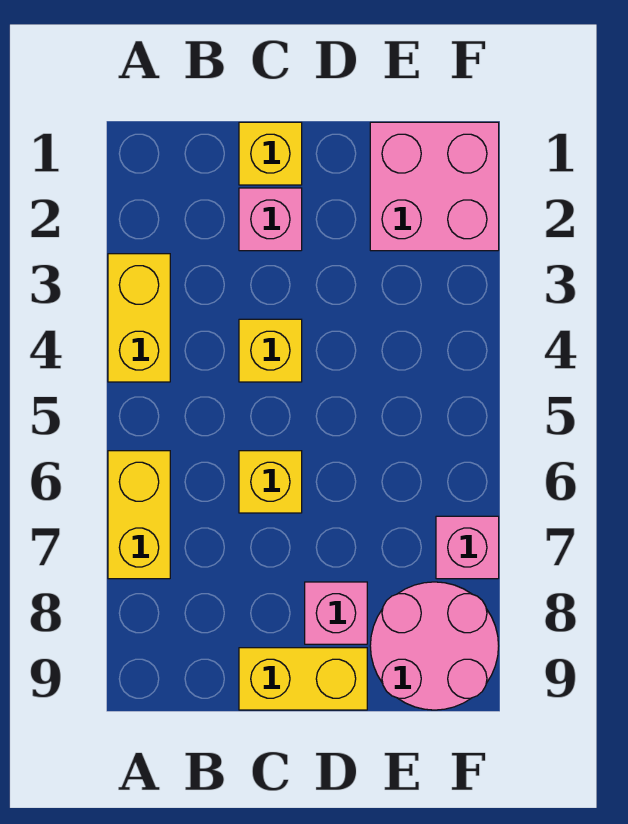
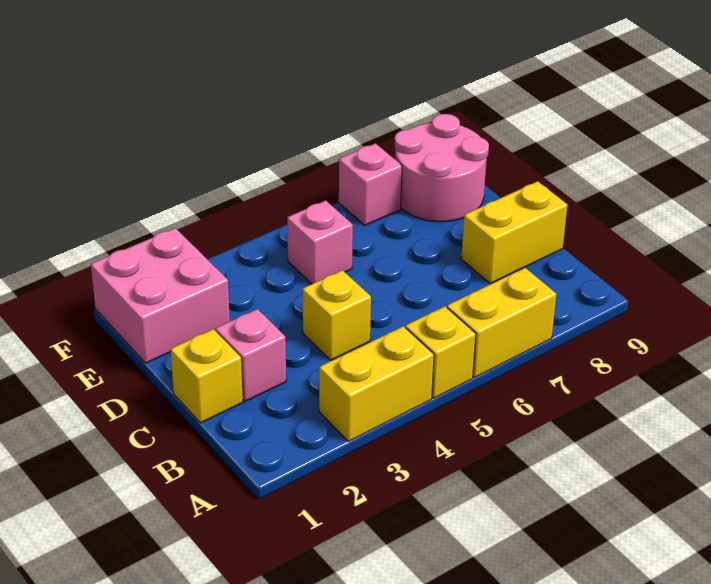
yellow 1x1 brick [239,451,302,513] -> yellow 1x1 brick moved to [405,306,476,398]
yellow 1x2 brick [239,648,367,710] -> yellow 1x2 brick turned to [461,181,567,284]
pink 1x1 brick [305,582,367,644] -> pink 1x1 brick moved to [287,201,353,284]

